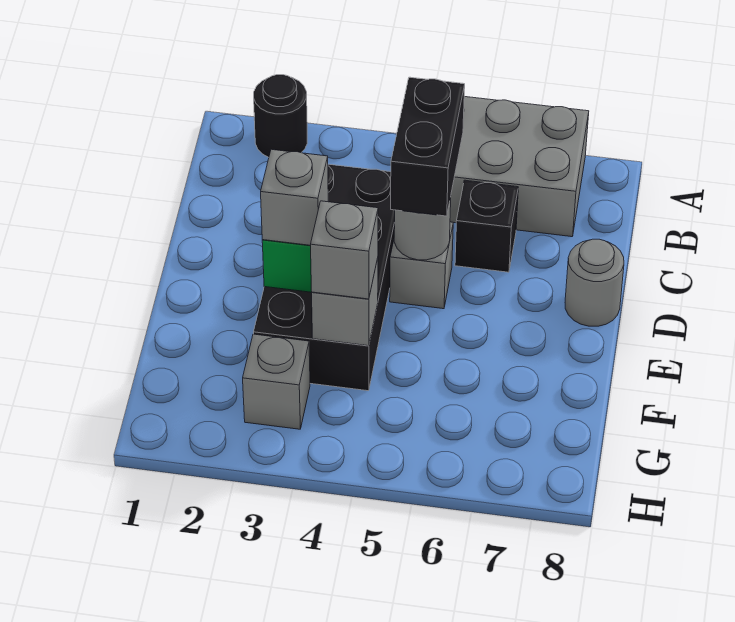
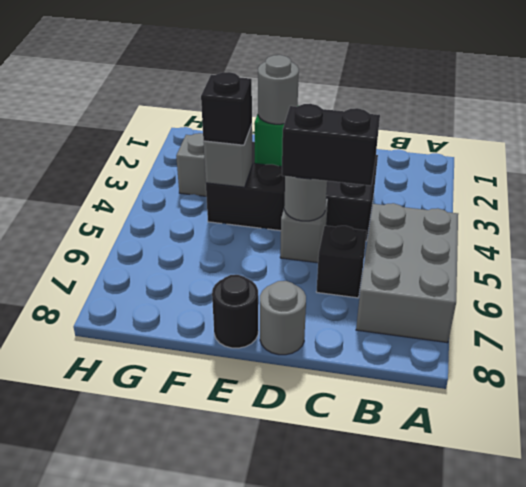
black 1x1 round brick [254,75,307,157] -> black 1x1 round brick moved to [212,275,258,348]
grey 1x1 brick [261,149,328,245] -> grey 1x1 round brick [258,55,299,124]
grey 1x1 brick [311,201,378,299] -> black 1x1 brick [201,72,252,145]

